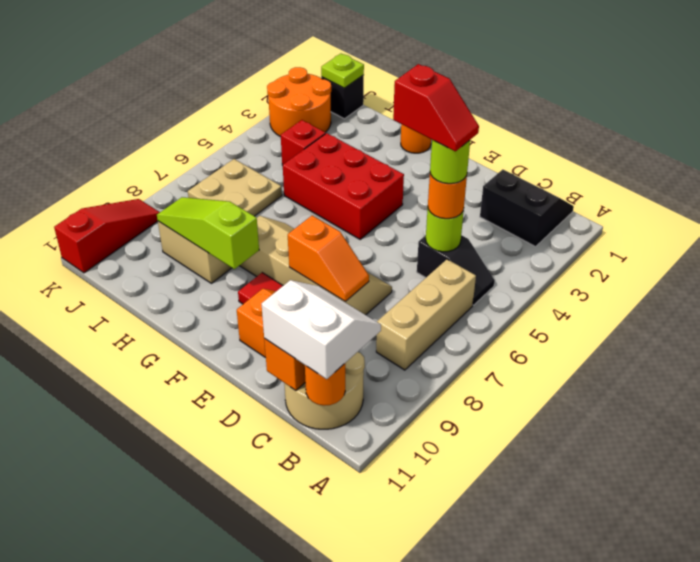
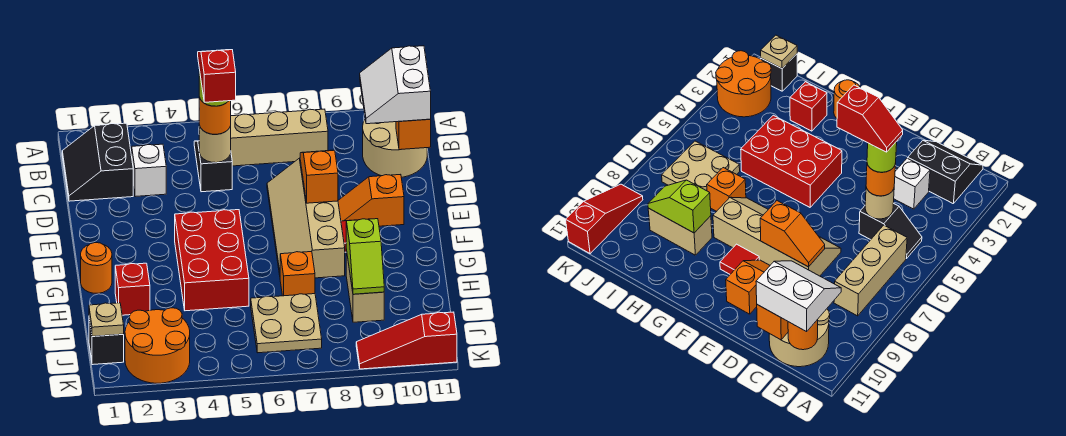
none -> white 1x1 brick [132,144,166,197]
lime 1x1 round brick [426,210,464,252] -> tan 1x1 round brick [199,125,231,163]
lime 1x3 slope [157,197,259,269] -> lime 1x2 slope [346,219,384,294]
none -> orange 1x1 brick [280,252,315,296]
red 1x1 brick [281,120,325,165] -> red 1x1 brick moved to [115,263,150,315]
lime 1x1 plate [321,54,364,88] -> tan 1x1 plate [89,303,124,336]

